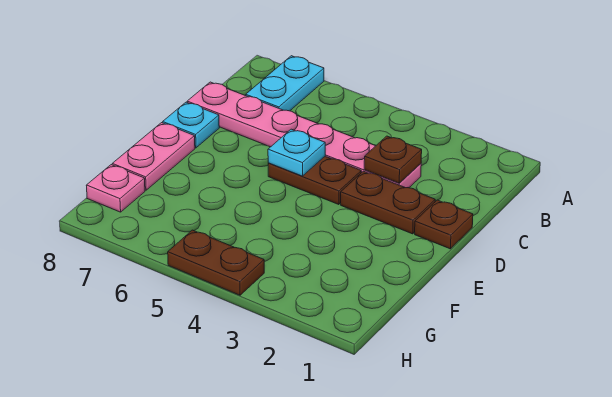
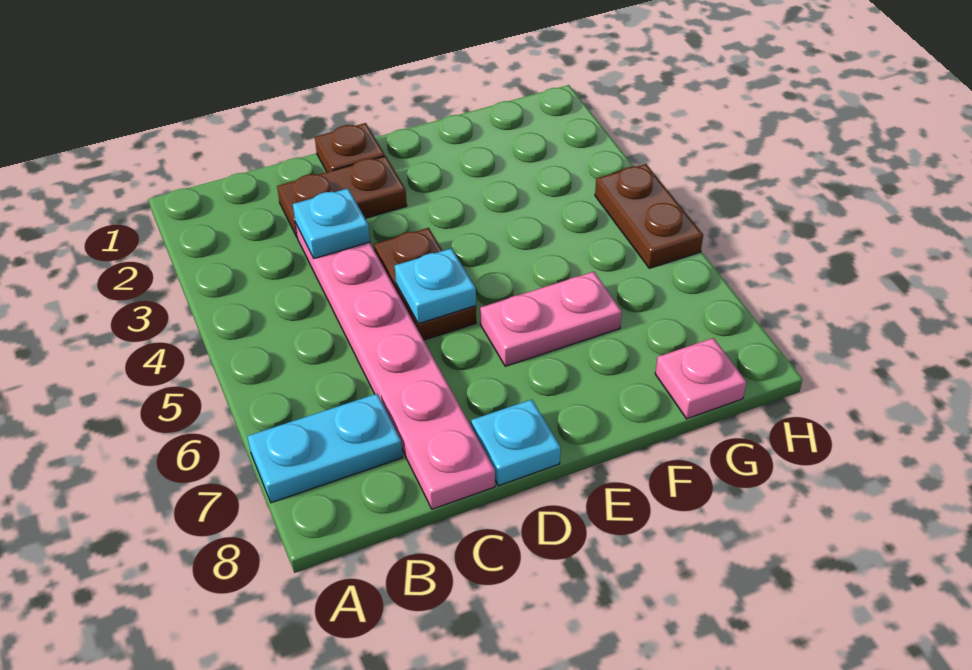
brown 1x1 plate [364,136,422,183] -> cyan 1x1 plate [293,189,370,258]
brown 1x2 plate [341,171,435,234] -> brown 1x2 plate turned to [277,156,407,238]
pink 1x2 plate [112,123,195,190] -> pink 1x2 plate moved to [480,272,622,366]

